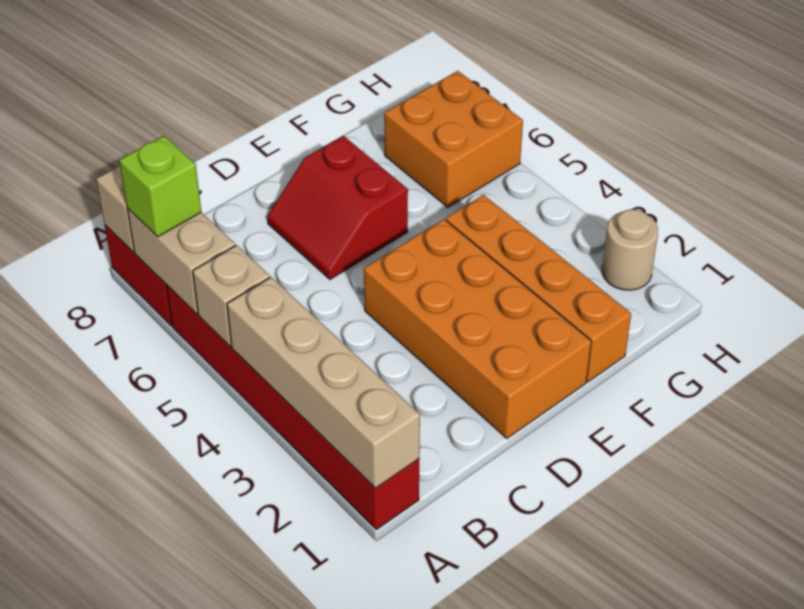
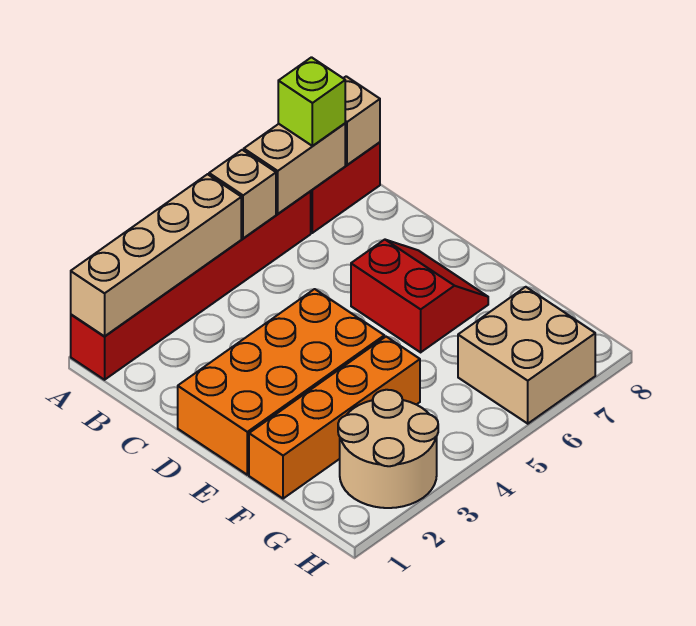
red 2x2 slope [267,136,408,279] -> red 2x2 slope turned to [351,240,488,352]
orange 2x2 brick [384,71,523,207] -> tan 2x2 brick [458,287,595,424]
tan 1x1 round brick [602,209,658,290] -> tan 2x2 round brick [338,390,438,508]

